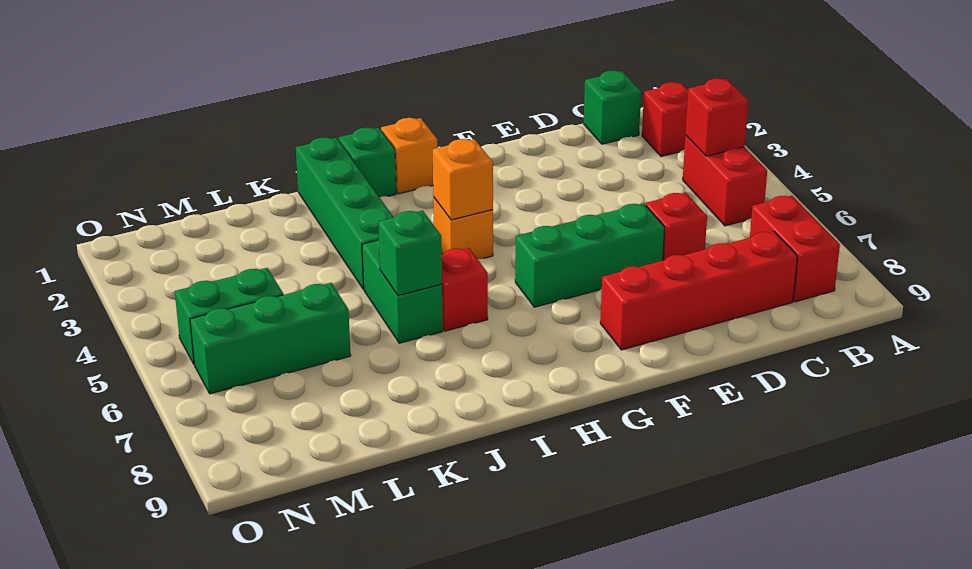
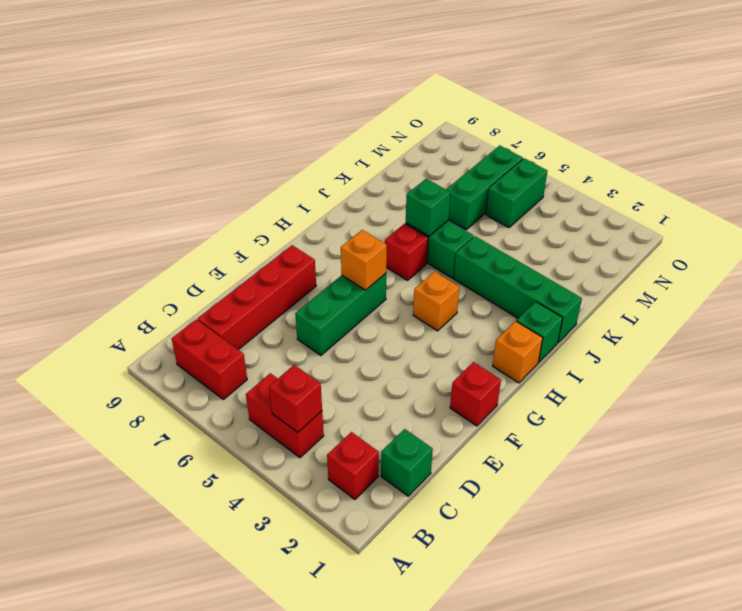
red 1x1 brick [646,193,707,260] -> red 1x1 brick moved to [450,362,501,426]
orange 1x1 brick [433,139,493,220] -> orange 1x1 brick moved to [341,230,387,290]

